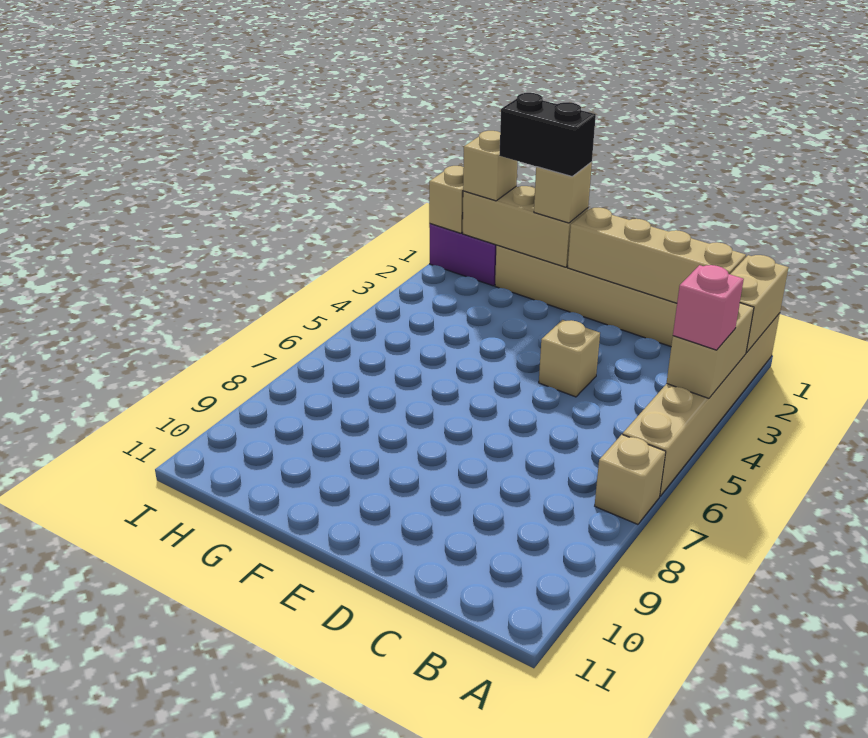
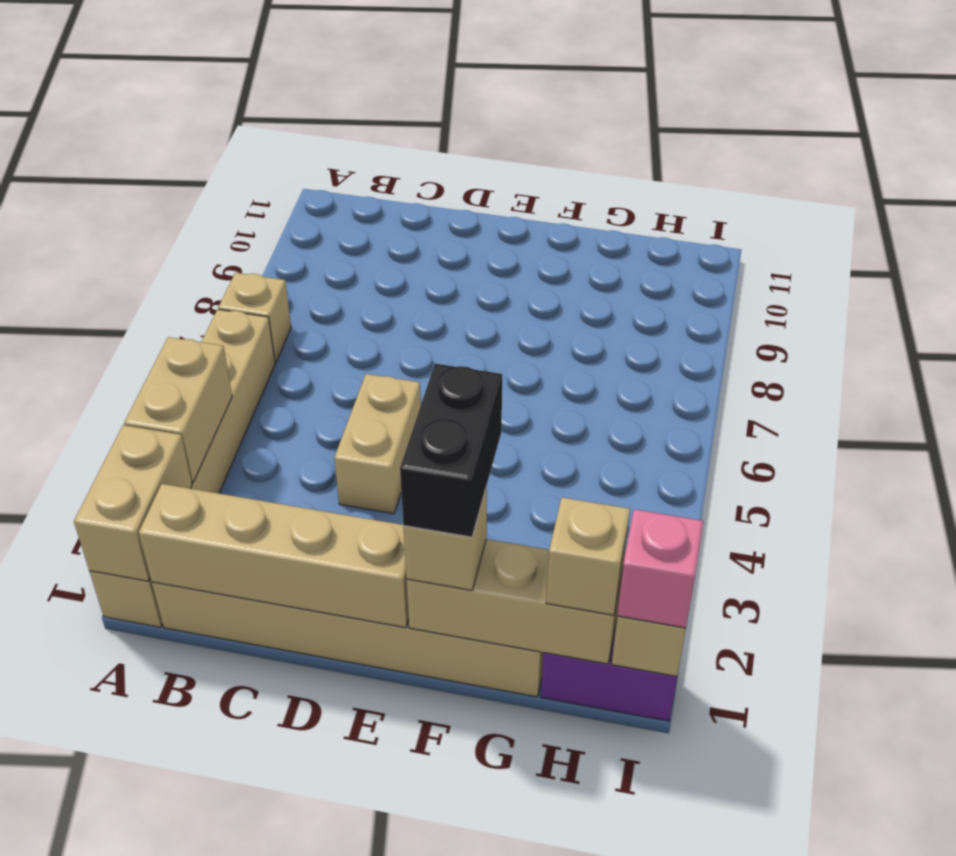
pink 1x1 brick [673,265,744,350] -> pink 1x1 brick moved to [617,509,703,628]
tan 1x1 brick [539,320,600,397] -> tan 1x2 brick [334,374,421,514]
black 1x2 brick [499,93,596,177] -> black 1x2 brick turned to [400,364,502,537]

